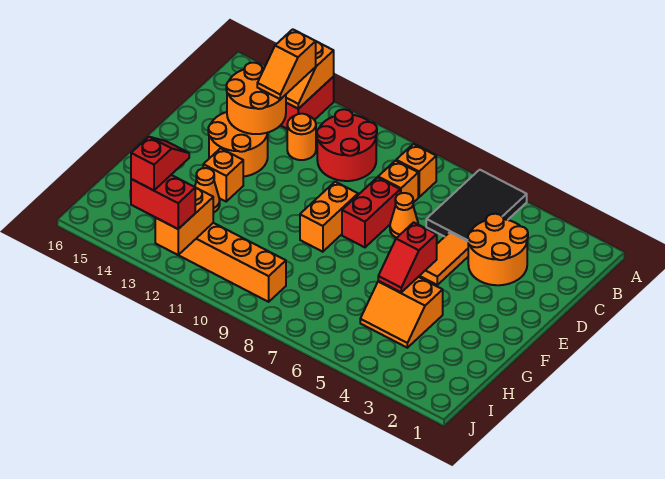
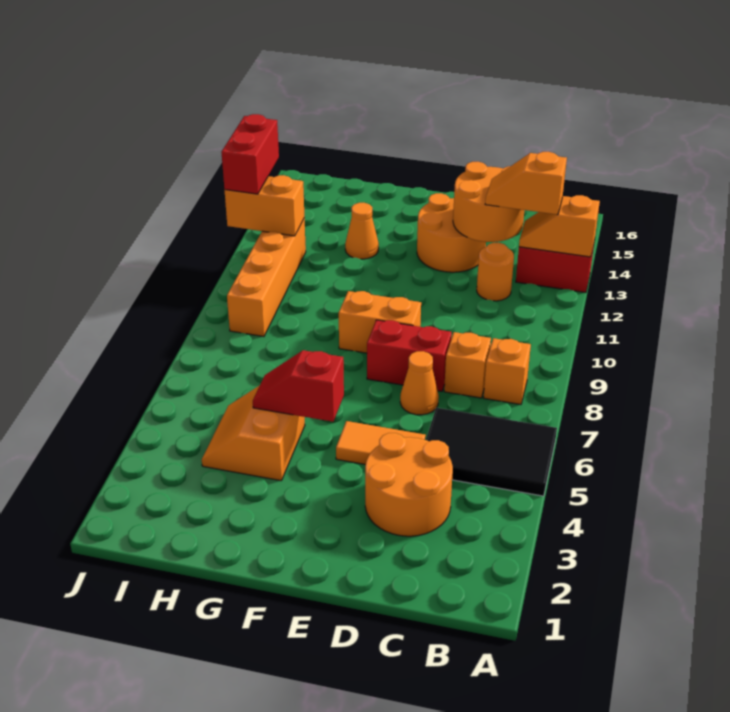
red 2x2 round brick [317,109,377,181] -> none
orange 1x1 brick [203,148,243,201] -> none
red 1x2 slope [131,137,189,190] -> none

